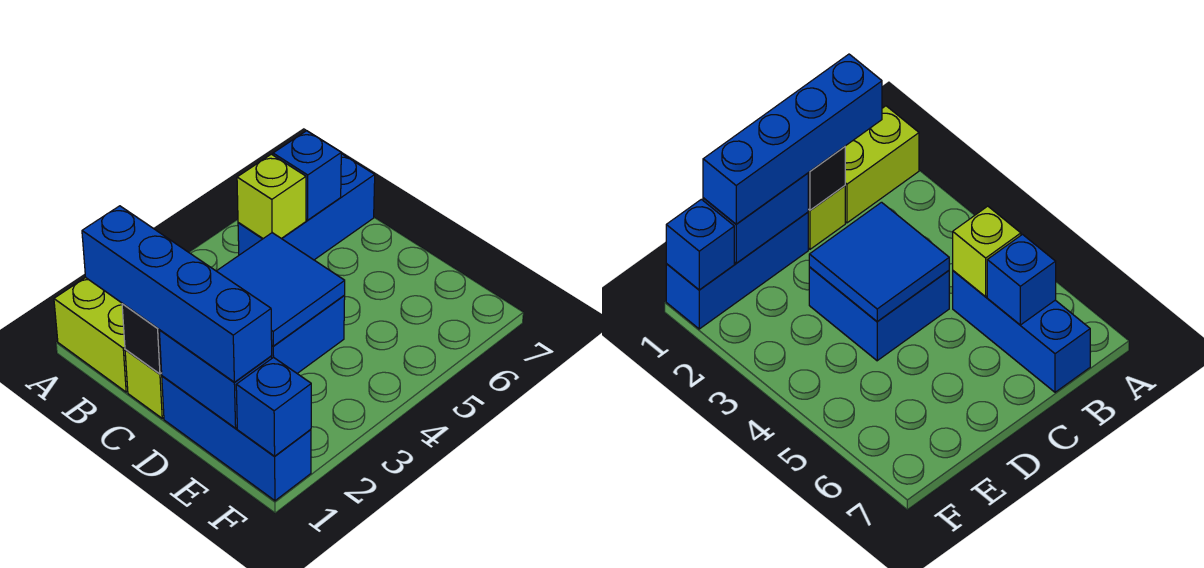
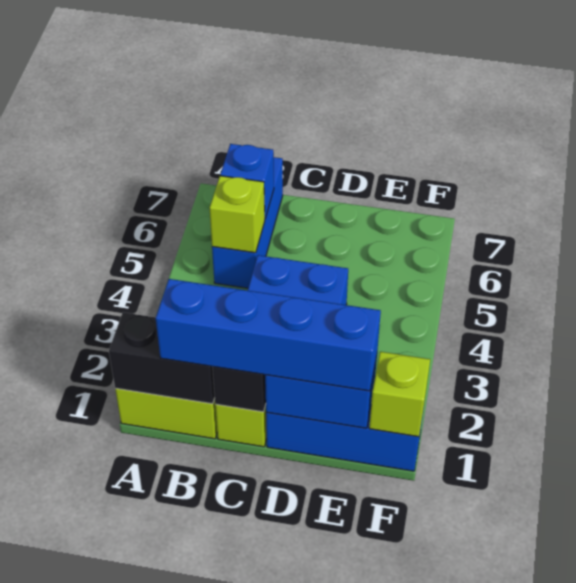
none -> black 1x2 brick [109,312,215,404]
blue 2x2 tile [217,233,345,346] -> none
blue 1x1 brick [236,357,311,456] -> lime 1x1 brick [369,352,430,437]

